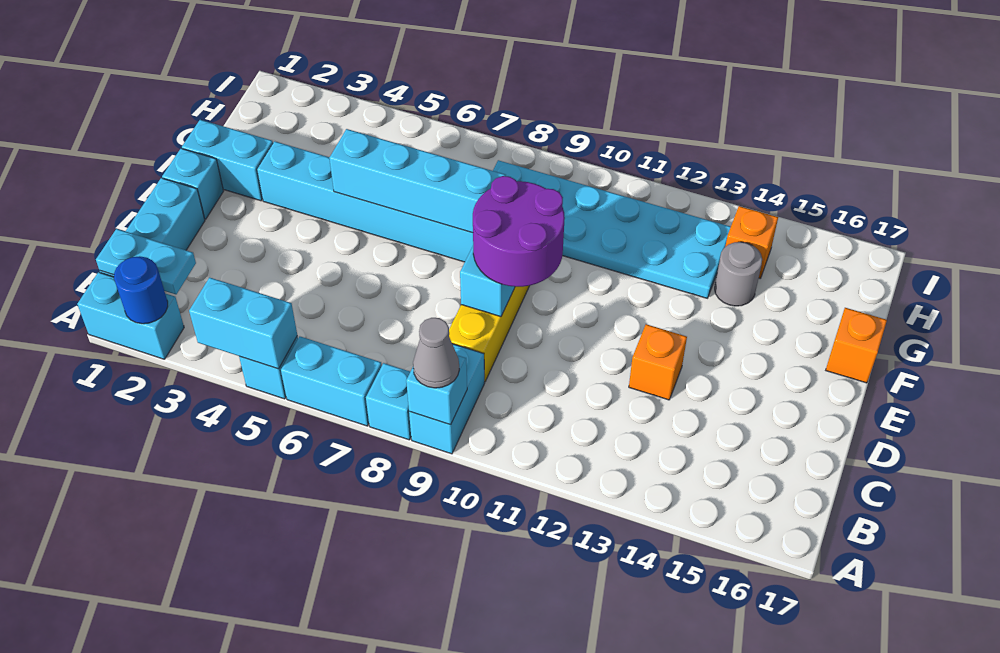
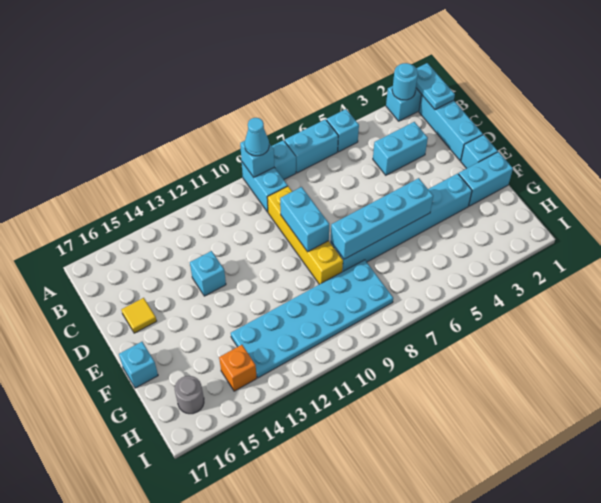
blue 1x1 round brick [114,256,168,324] -> cyan 1x1 round brick [392,63,418,100]
cyan 1x2 brick [189,277,297,369] -> cyan 1x2 brick moved to [373,122,428,175]
grey 1x1 cone [413,318,459,388] -> cyan 1x1 cone [245,118,269,156]
cyan 1x2 plate [96,229,196,294] -> cyan 1x2 plate turned to [416,63,455,110]
purple 2x2 round brick [473,176,565,287] -> none
orange 1x1 brick [629,324,687,400] -> cyan 1x1 brick [190,251,226,296]
none -> yellow 1x1 tile [121,298,157,333]
orange 1x1 brick [826,308,887,383] -> cyan 1x1 brick [119,342,158,388]
grey 1x1 round brick [715,242,762,306] -> grey 1x1 round brick moved to [175,376,204,414]

